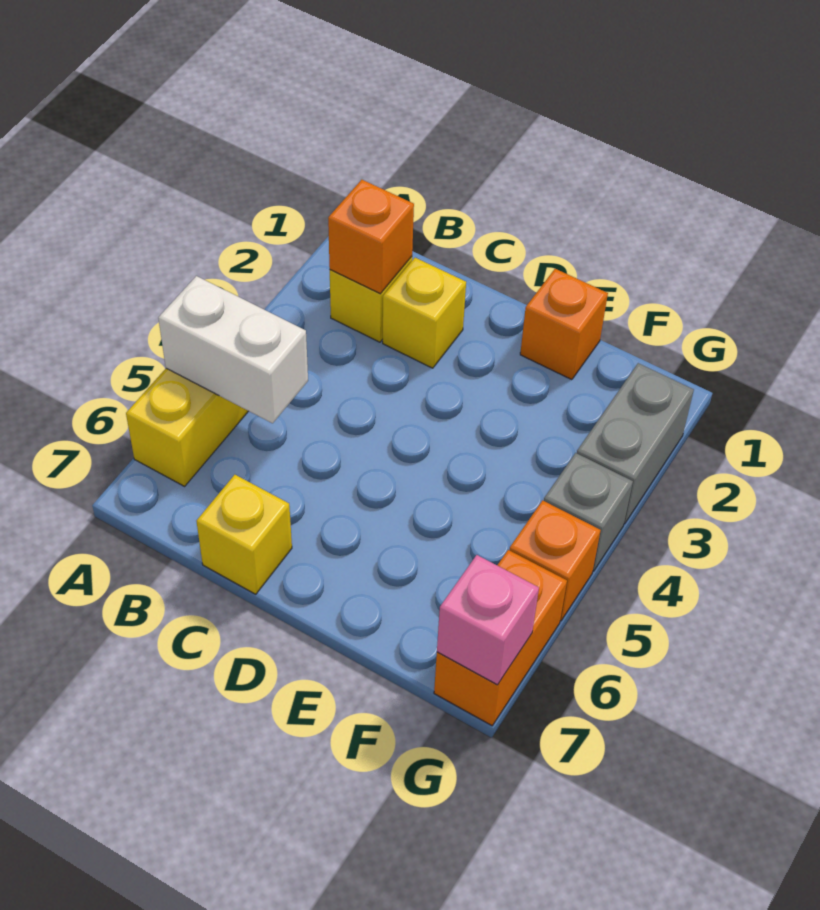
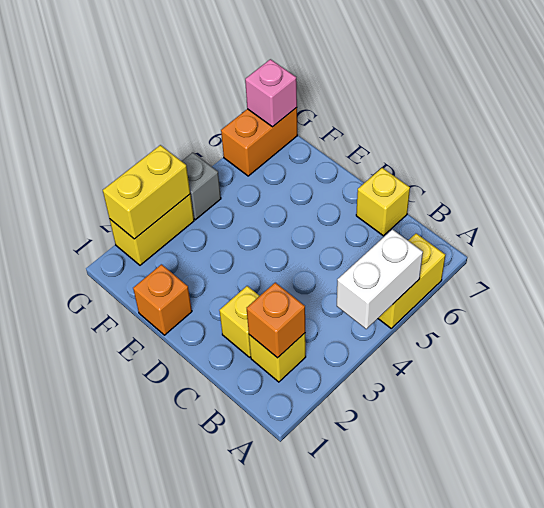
white 1x2 brick [158,276,308,423] -> white 1x2 brick turned to [337,229,423,329]
grey 1x2 brick [577,363,694,524] -> yellow 1x2 brick [110,195,194,265]
none -> yellow 1x2 brick [103,145,190,239]
orange 1x1 brick [510,500,601,621] -> none

